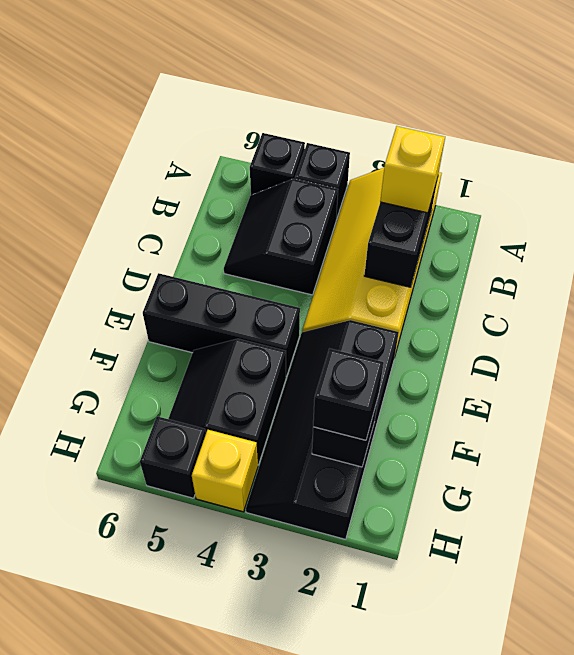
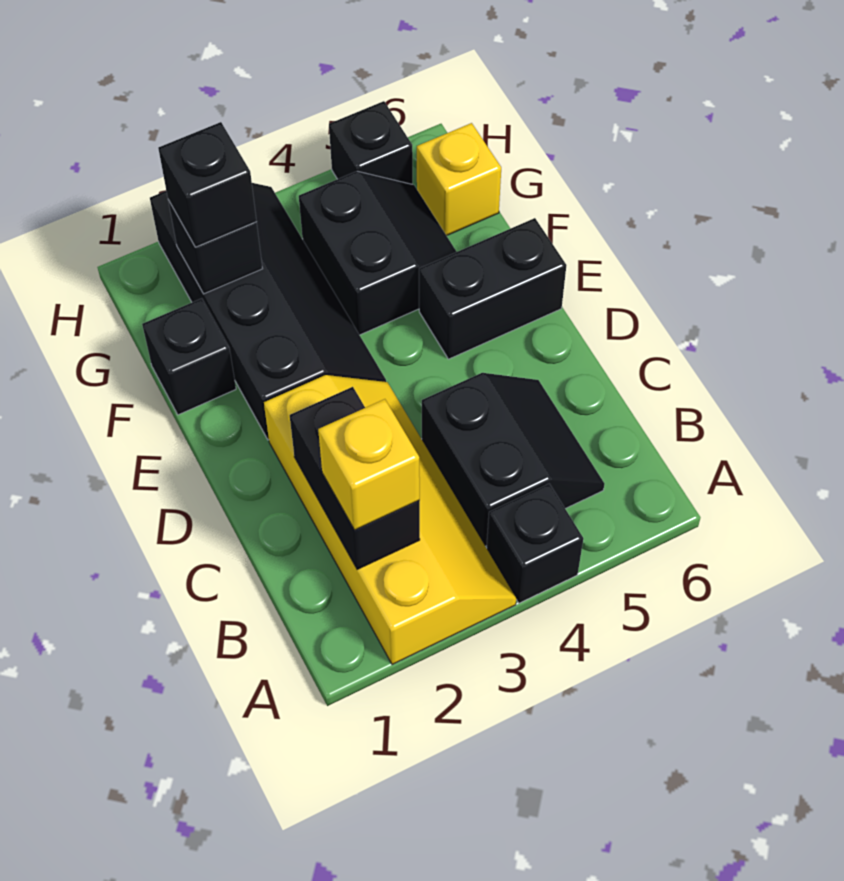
black 1x1 brick [250,133,305,195] -> black 1x1 brick moved to [142,298,236,415]
black 1x3 brick [143,273,300,376] -> black 1x2 brick [419,218,567,359]
yellow 1x1 brick [192,430,258,512] -> yellow 1x1 brick moved to [417,123,501,236]

